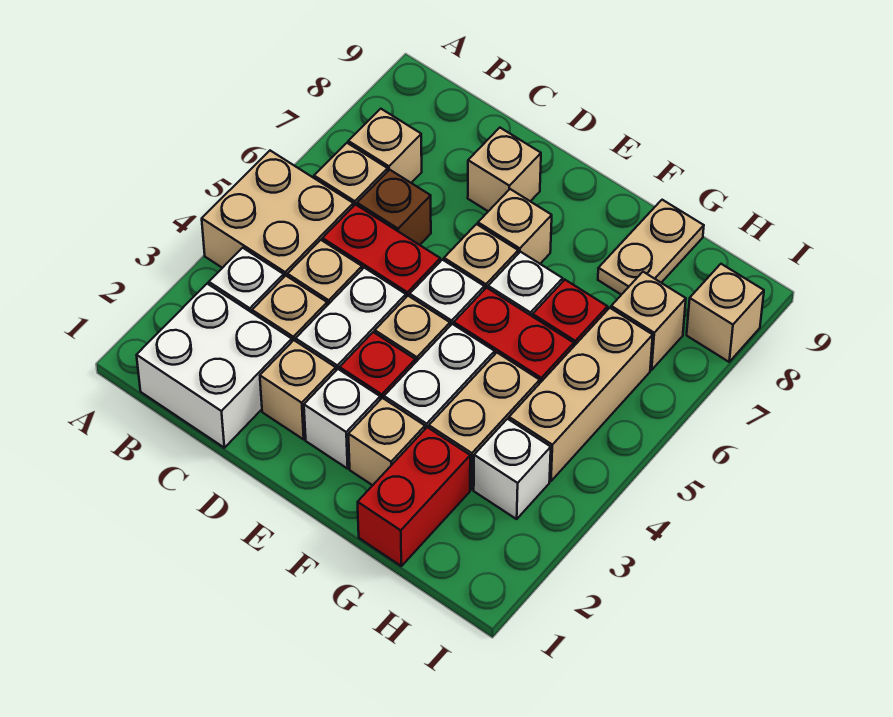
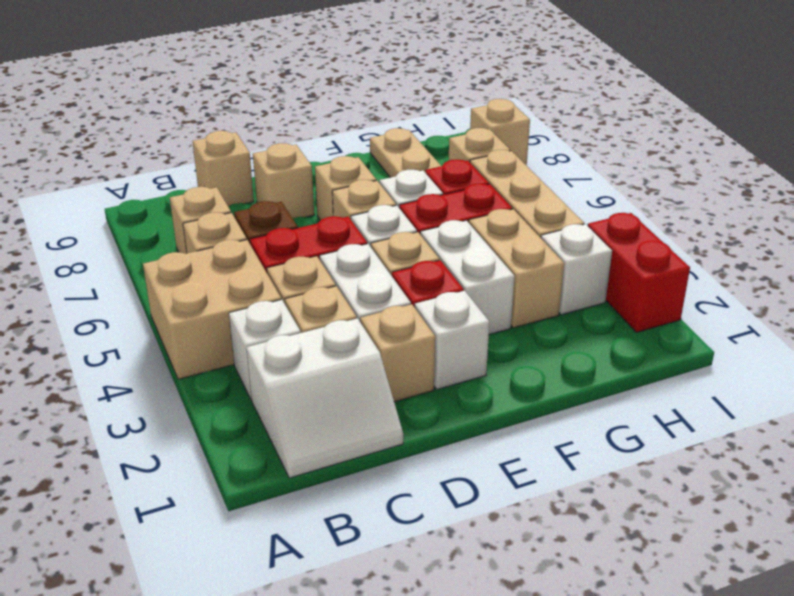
white 2x2 brick [137,284,292,448] -> white 2x2 slope [246,318,403,478]
tan 1x1 brick [348,398,425,485] -> tan 1x1 brick moved to [193,131,254,206]
red 1x2 brick [358,427,470,566] -> red 1x2 brick moved to [588,213,690,332]

